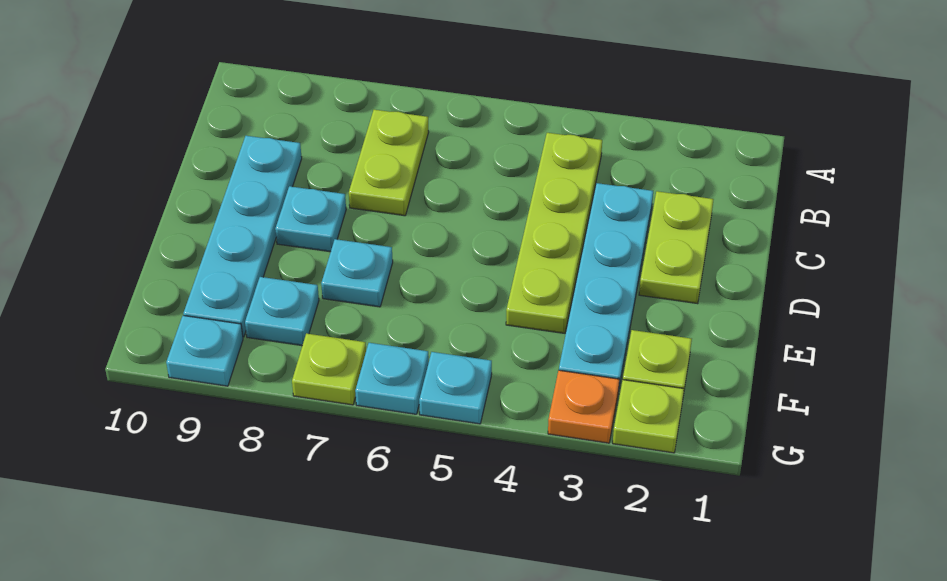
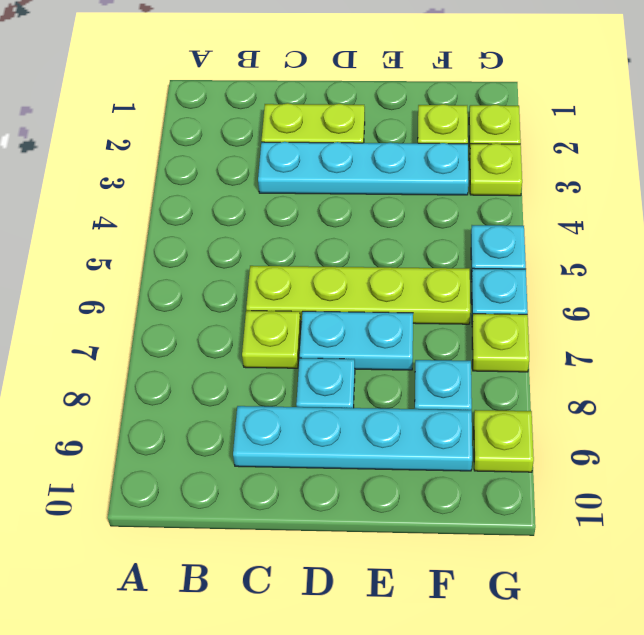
lime 1x4 plate [506,133,602,333] -> lime 1x4 plate moved to [246,266,470,324]
lime 1x2 plate [349,110,429,216] -> lime 1x1 plate [242,311,301,368]
cyan 1x1 plate [321,239,393,307] -> cyan 1x2 plate [300,311,413,370]
orange 1x1 plate [548,370,619,443] -> lime 1x1 plate [470,143,522,196]
cyan 1x1 plate [166,315,243,386] -> lime 1x1 plate [474,410,534,472]

